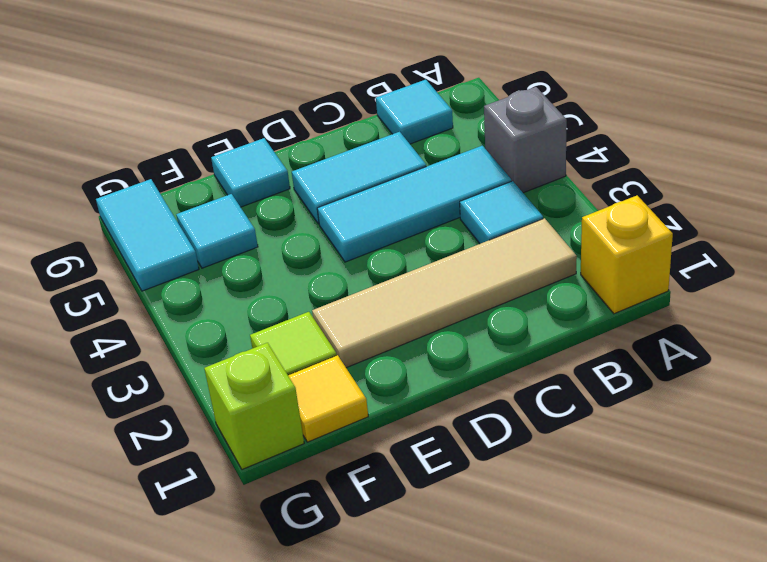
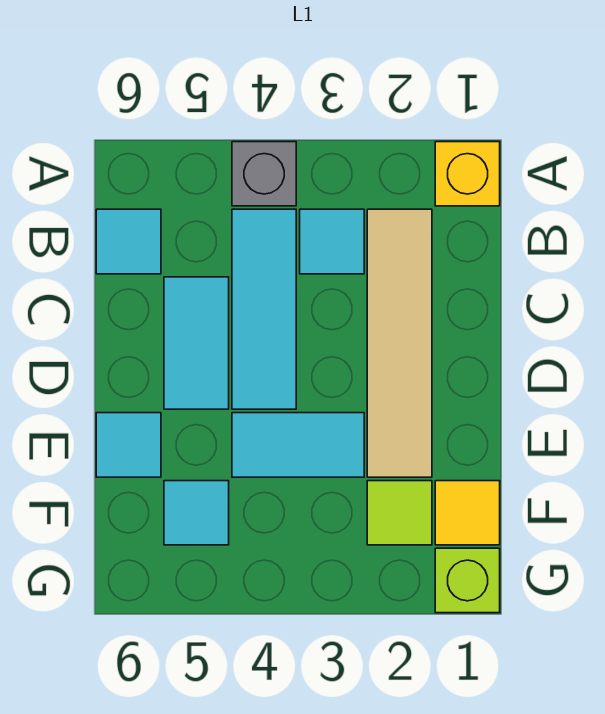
cyan 1x2 tile [96,179,199,291] -> cyan 1x2 tile moved to [232,413,364,477]

